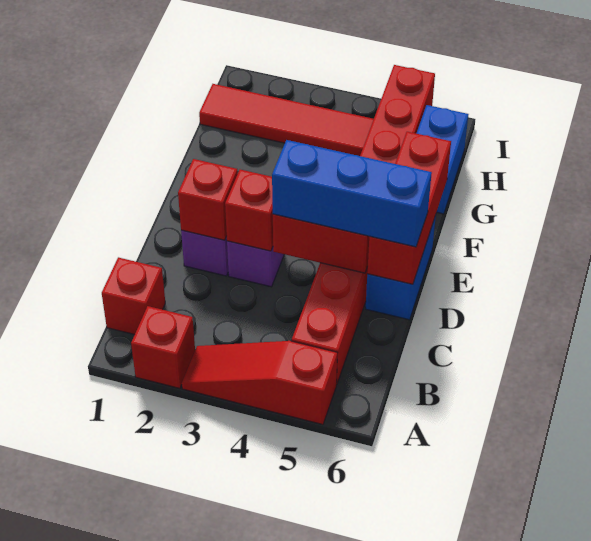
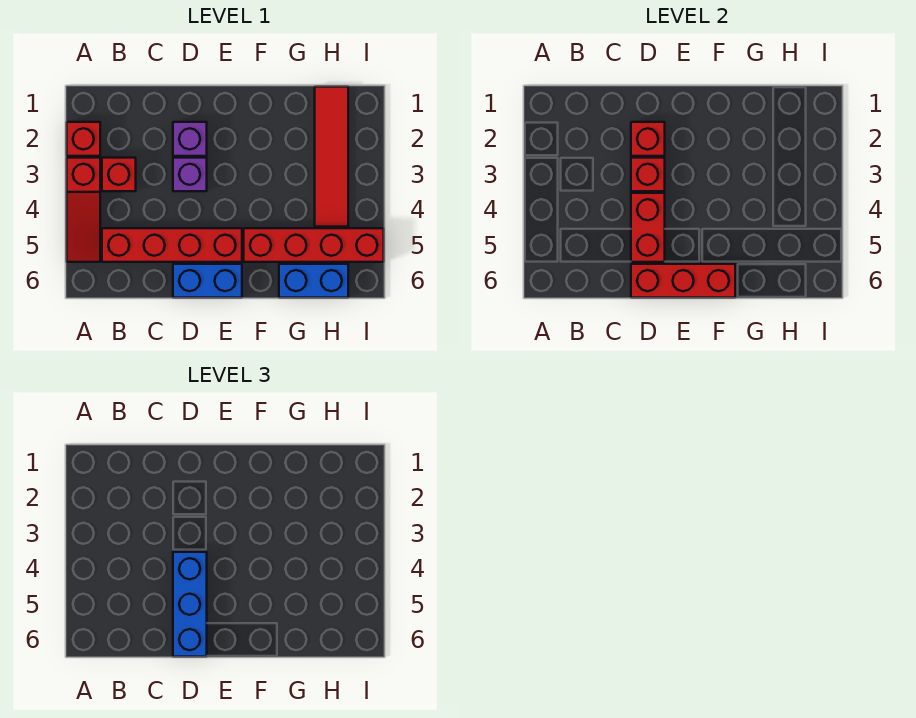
red 1x3 slope [182,341,337,425] -> red 1x3 slope turned to [67,158,100,262]
red 1x1 brick [102,257,165,335] -> red 1x1 brick moved to [102,158,136,191]

